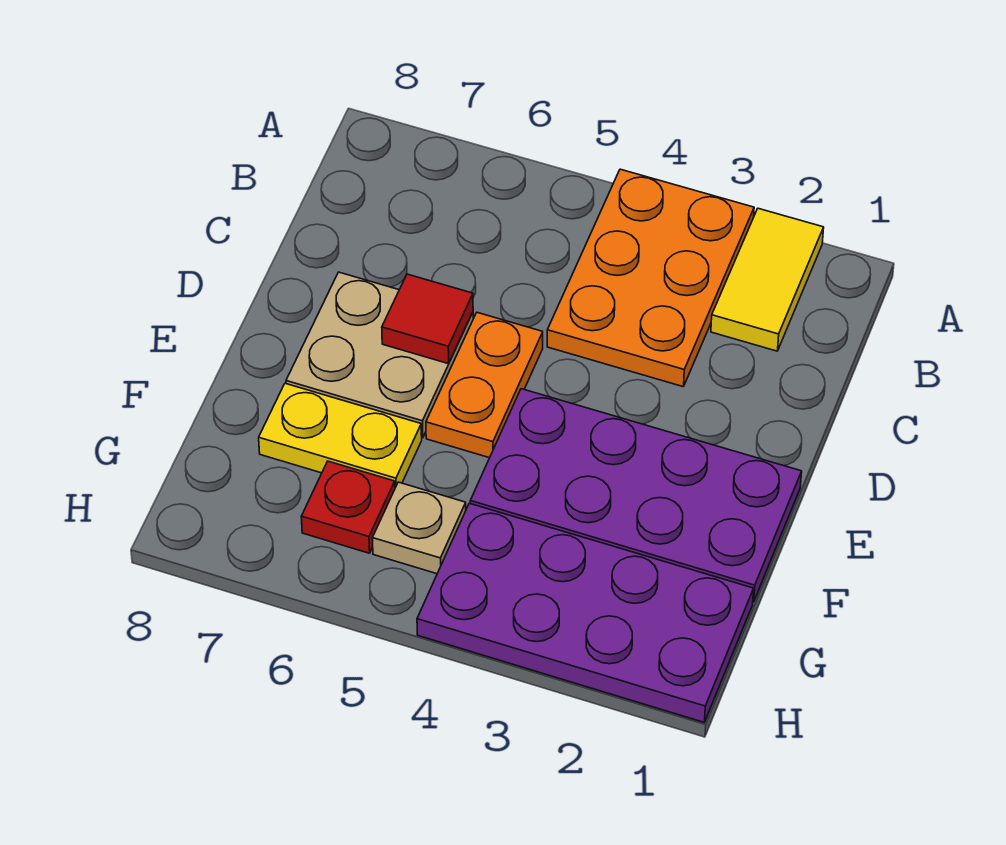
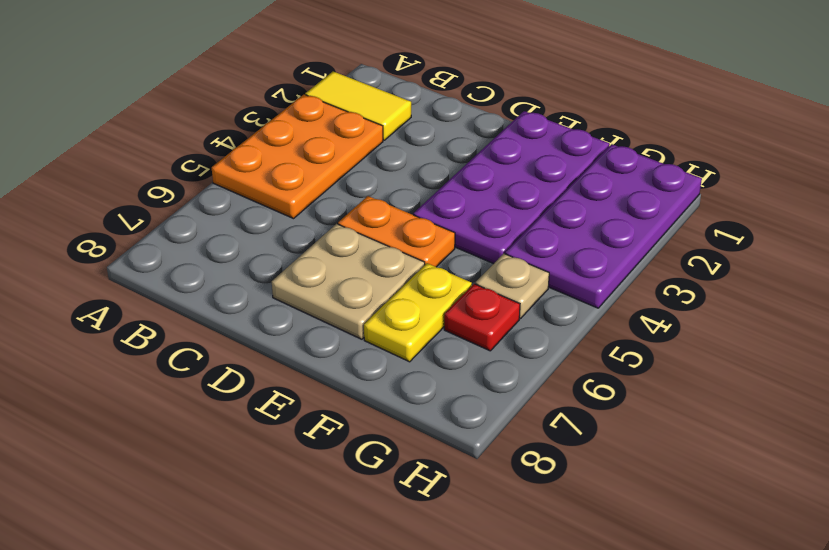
orange 2x3 plate [547,169,754,387] -> orange 2x3 plate turned to [212,94,383,219]
red 1x1 tile [382,274,473,364] -> none

